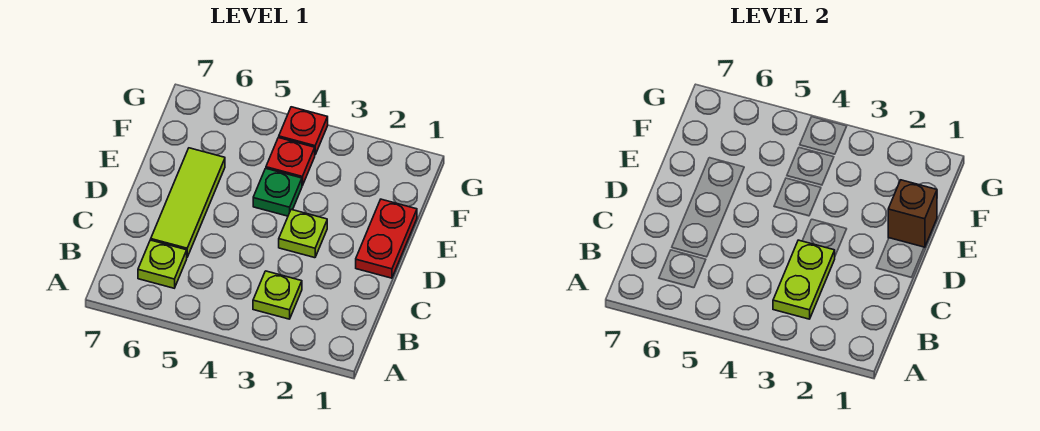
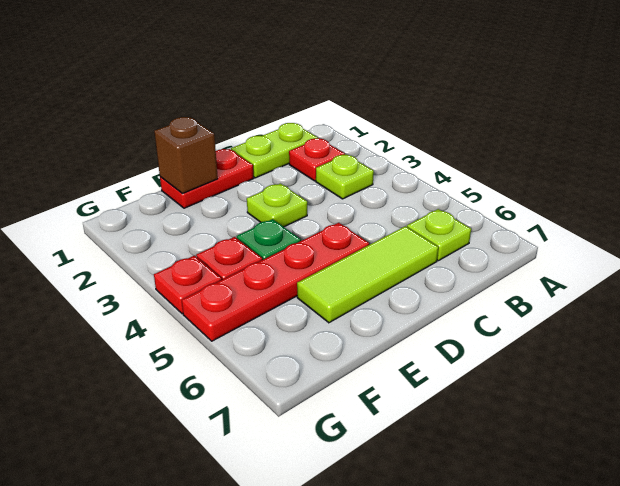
none -> red 1x1 plate [289,138,345,181]
lime 1x2 plate [773,240,835,319] -> lime 1x2 plate moved to [231,123,318,178]
none -> red 1x4 plate [182,223,369,341]

